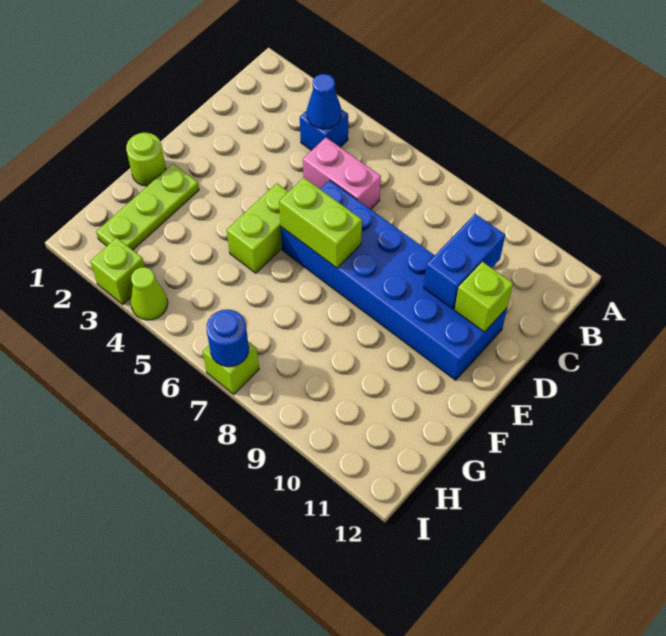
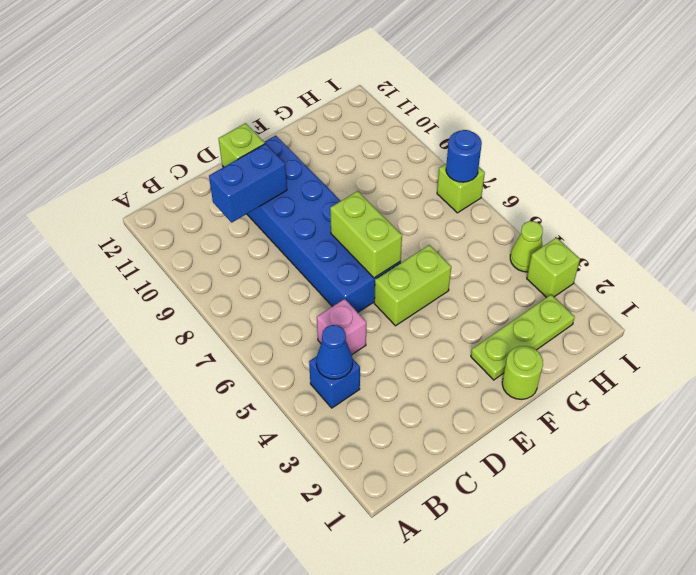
pink 1x2 brick [303,138,381,209] -> pink 1x1 brick [317,299,366,354]

